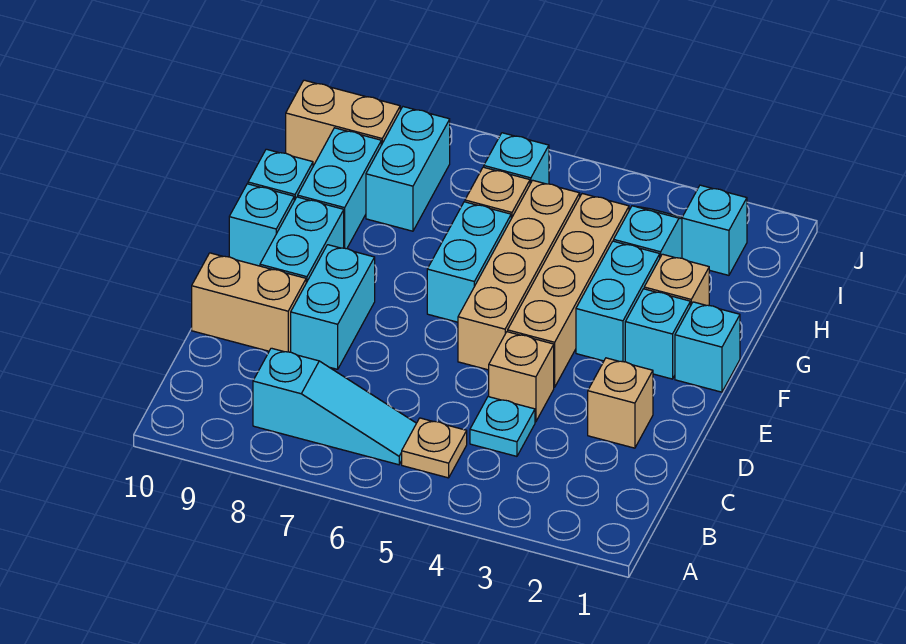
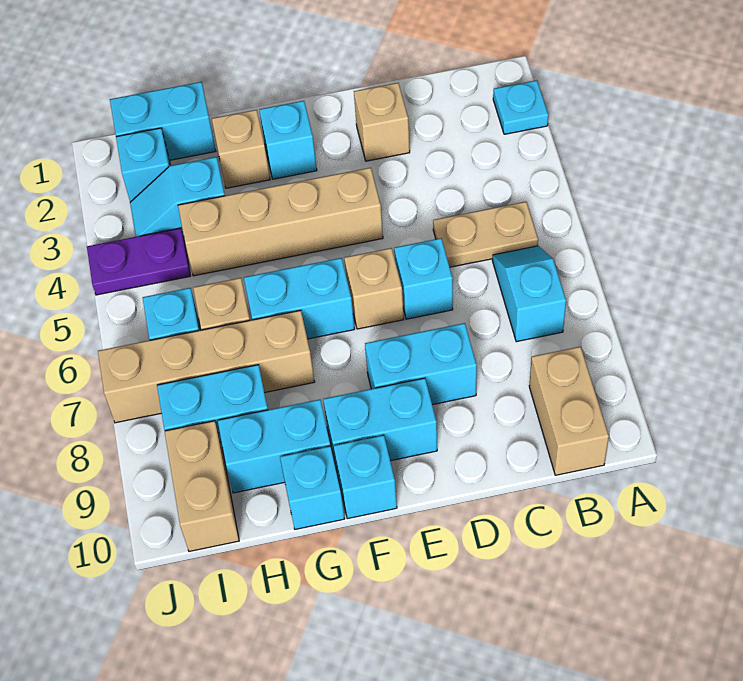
tan 1x1 plate [402,418,467,478] -> tan 1x2 plate [433,202,538,267]
cyan 1x3 slope [253,348,416,465] -> cyan 1x2 slope [492,246,566,342]
cyan 1x1 plate [470,397,535,456] -> cyan 1x1 plate moved to [493,80,548,134]
tan 1x1 brick [489,332,554,422] -> tan 1x1 brick moved to [344,248,404,329]
tan 1x2 brick [192,253,306,352] -> tan 1x2 brick moved to [529,347,609,475]
tan 1x4 brick [458,180,580,370] -> tan 1x4 brick moved to [98,310,315,423]
cyan 1x1 brick [675,302,740,392] -> cyan 1x1 brick moved to [394,238,453,319]
cyan 1x2 brick [576,241,660,362] -> cyan 1x2 brick moved to [110,82,216,160]
none -> purple 1x2 plate [87,228,191,295]

